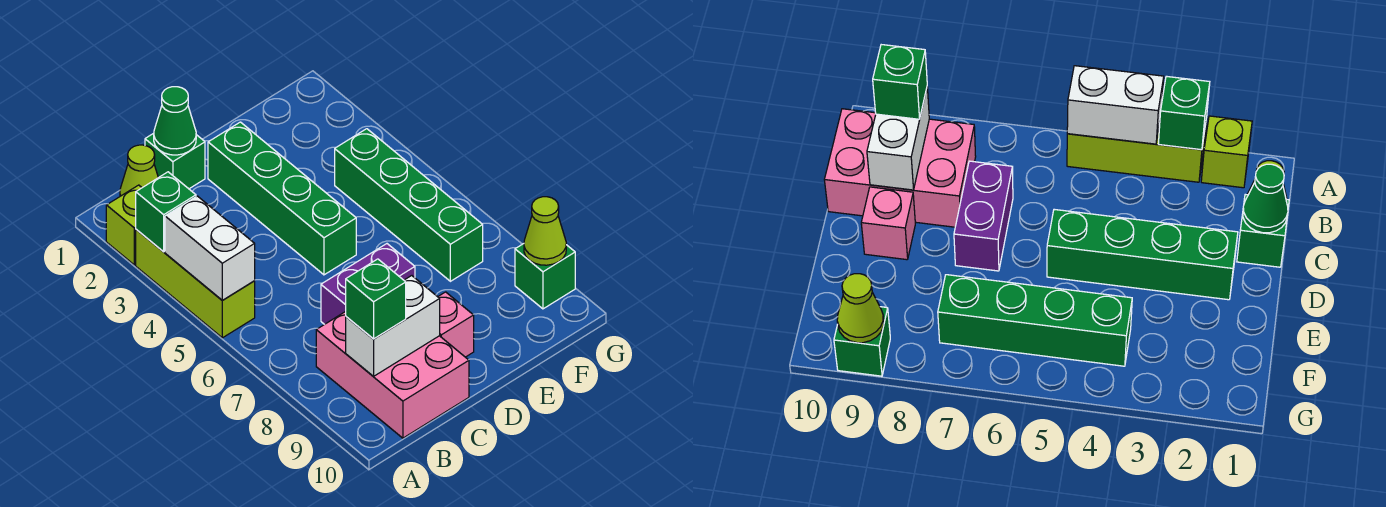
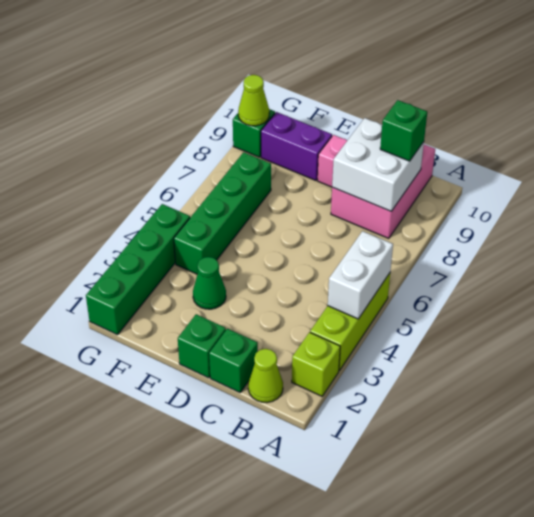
green 1x1 brick [136,172,196,252] -> green 1x1 brick moved to [178,314,226,378]
white 1x2 brick [346,276,440,376] -> white 2x2 brick [332,118,424,211]
green 1x1 cone [154,87,196,155] -> green 1x1 cone moved to [193,257,226,309]
purple 1x2 brick [321,244,415,324] -> purple 1x2 brick moved to [261,112,332,180]
green 1x4 brick [208,122,356,275] -> green 1x4 brick moved to [86,204,190,335]

